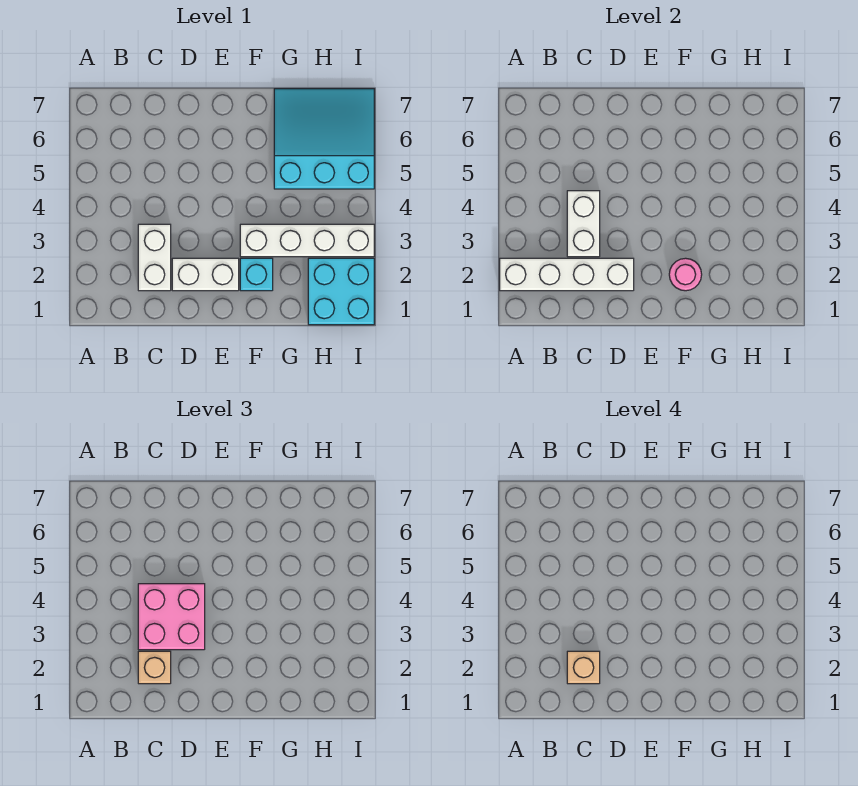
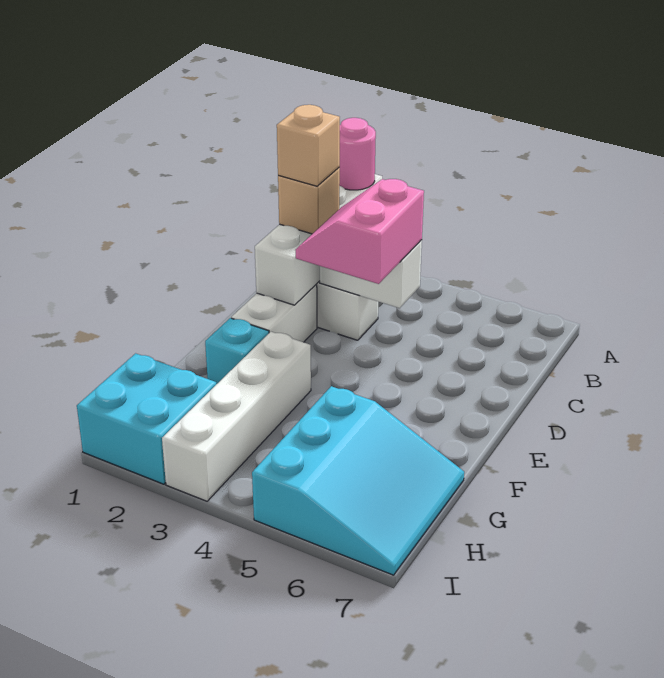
pink 2x2 brick [138,584,205,650] -> pink 2x2 slope [295,179,424,284]
pink 1x1 round brick [669,258,702,291] -> pink 1x1 round brick moved to [339,118,376,190]

